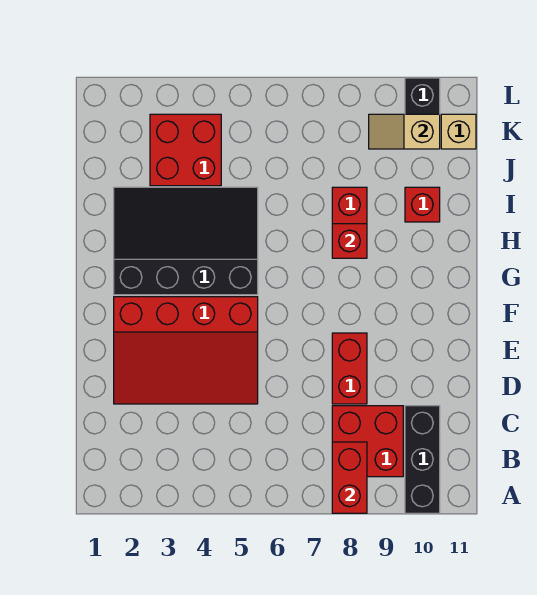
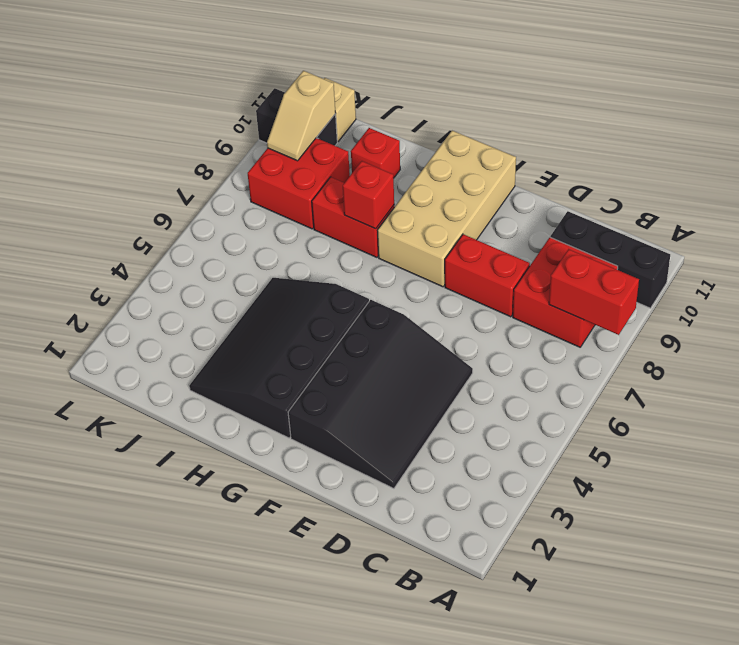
red 3x4 slope [114,297,258,404] -> black 3x4 slope [288,300,473,488]
none -> tan 2x4 brick [377,131,516,287]
red 2x2 brick [150,114,221,186] -> red 2x2 brick moved to [248,138,350,229]

